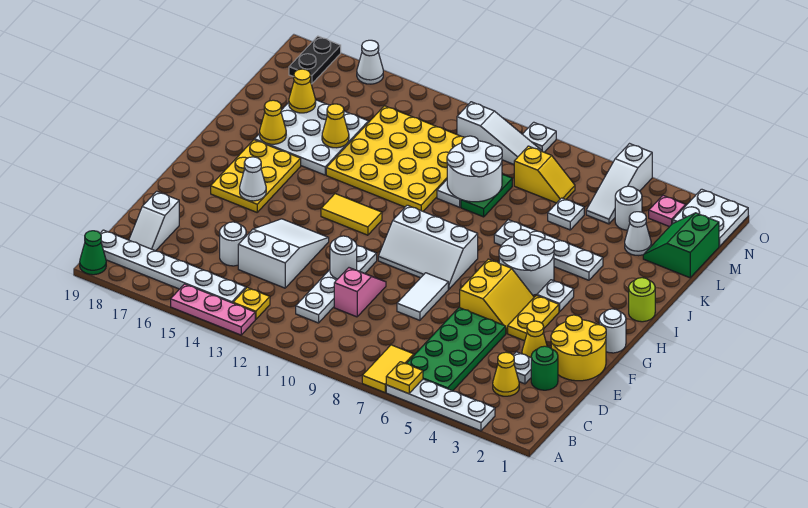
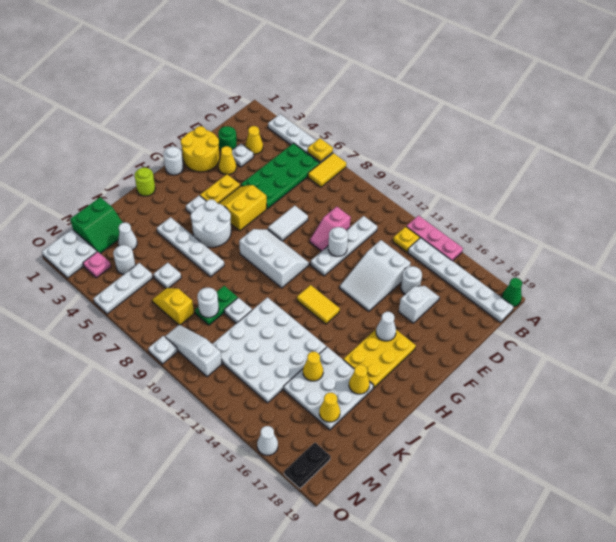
white 1x2 slope [129,191,179,251] -> white 1x2 slope moved to [399,286,440,323]
yellow 4x4 plate [326,106,465,211] -> white 4x4 plate [213,297,326,403]
white 2x2 round brick [447,136,502,202] -> white 1x1 round brick [198,288,219,318]
white 1x3 slope [586,144,652,224] -> white 1x3 plate [94,263,153,314]

